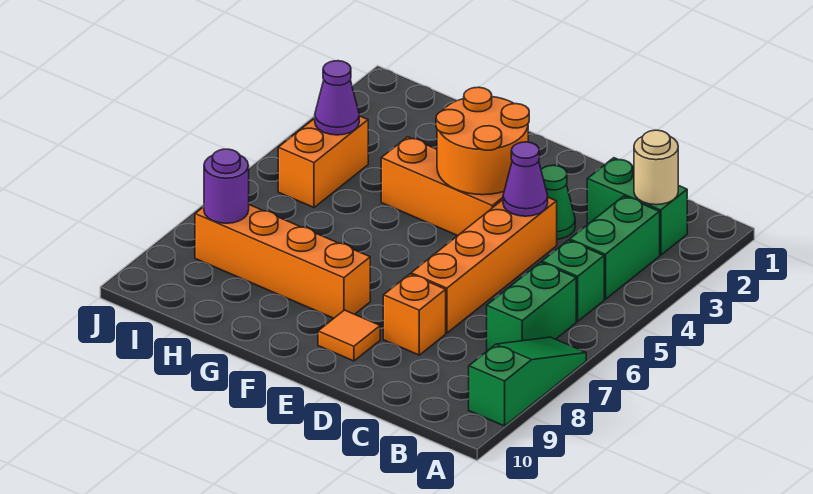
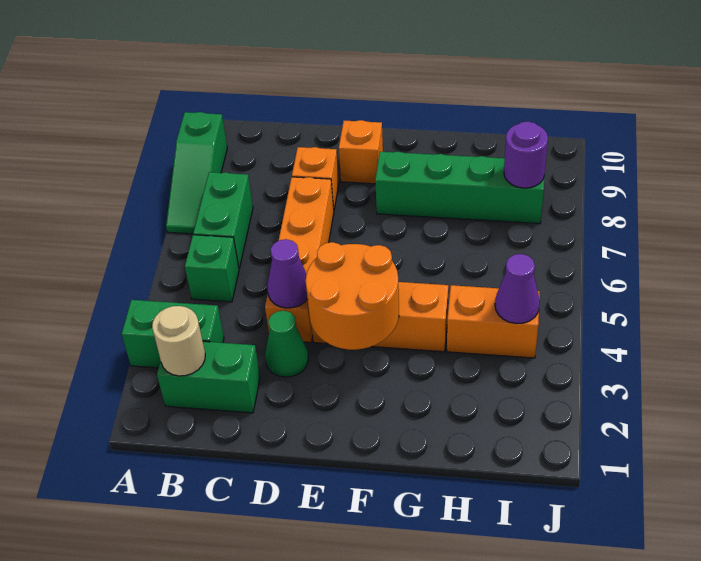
green 1x2 brick [570,196,660,299] -> green 1x2 brick turned to [122,300,224,368]
orange 1x1 tile [318,310,380,361] -> orange 1x1 brick [339,120,383,184]
orange 1x4 brick [195,205,370,318] -> green 1x4 brick [375,152,544,224]
orange 1x2 brick [278,116,368,208] -> orange 1x2 brick turned to [447,285,540,358]

